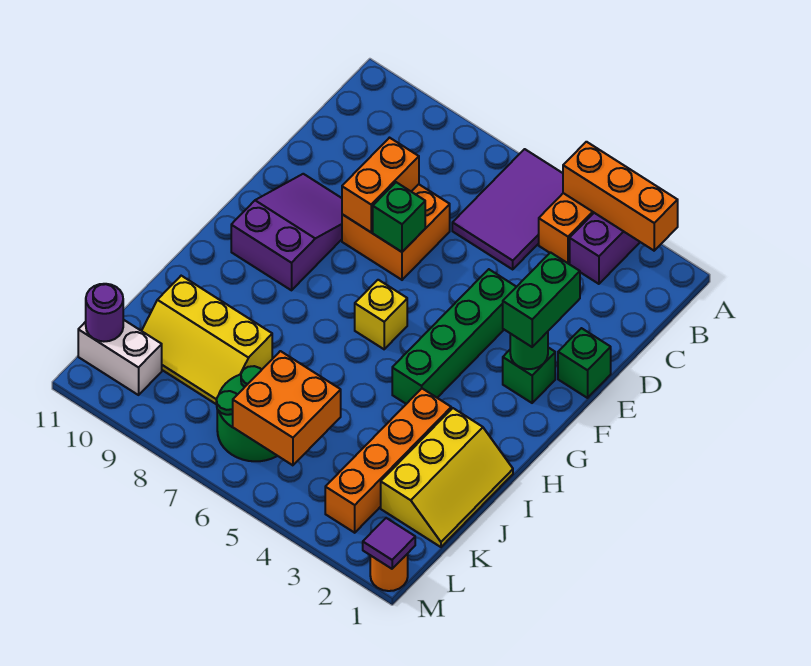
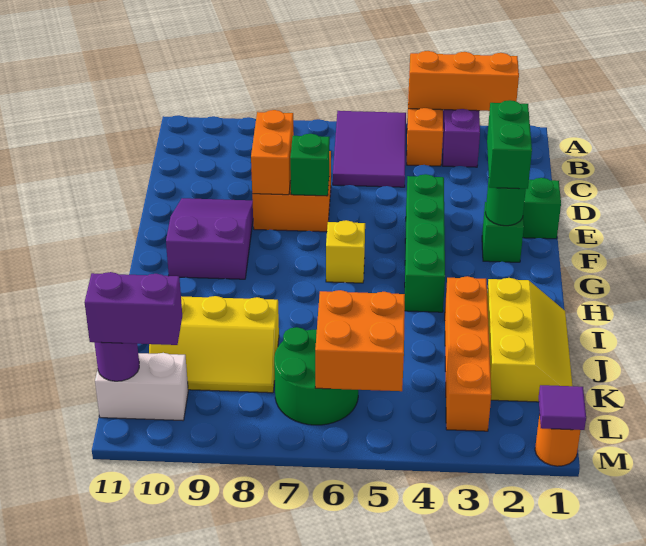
none -> purple 1x2 brick [85,272,182,345]

